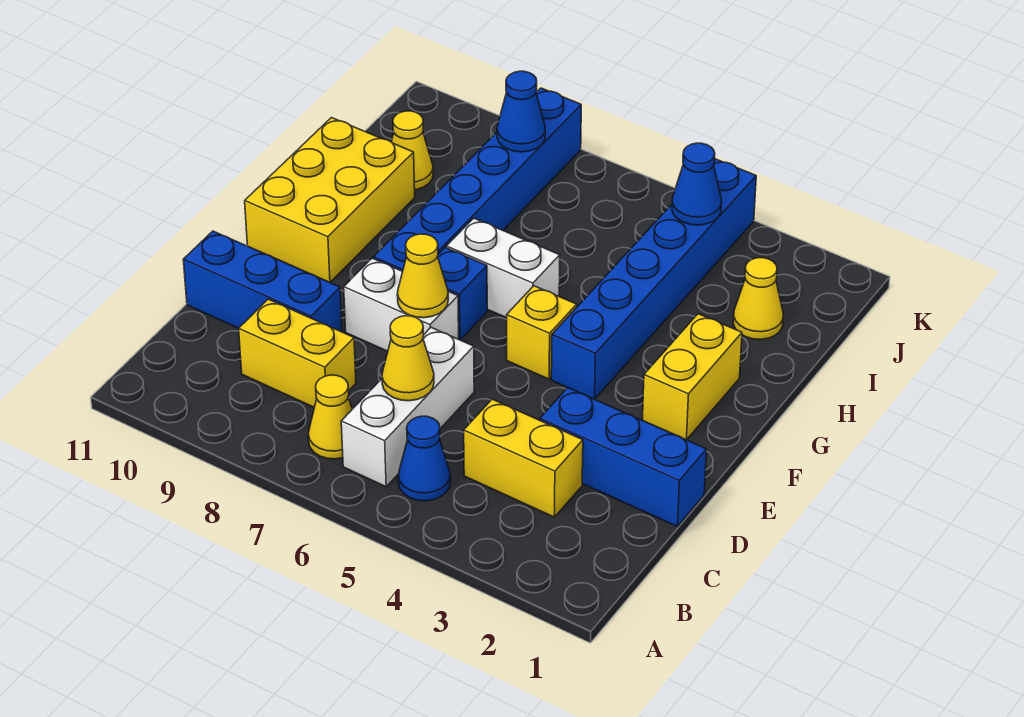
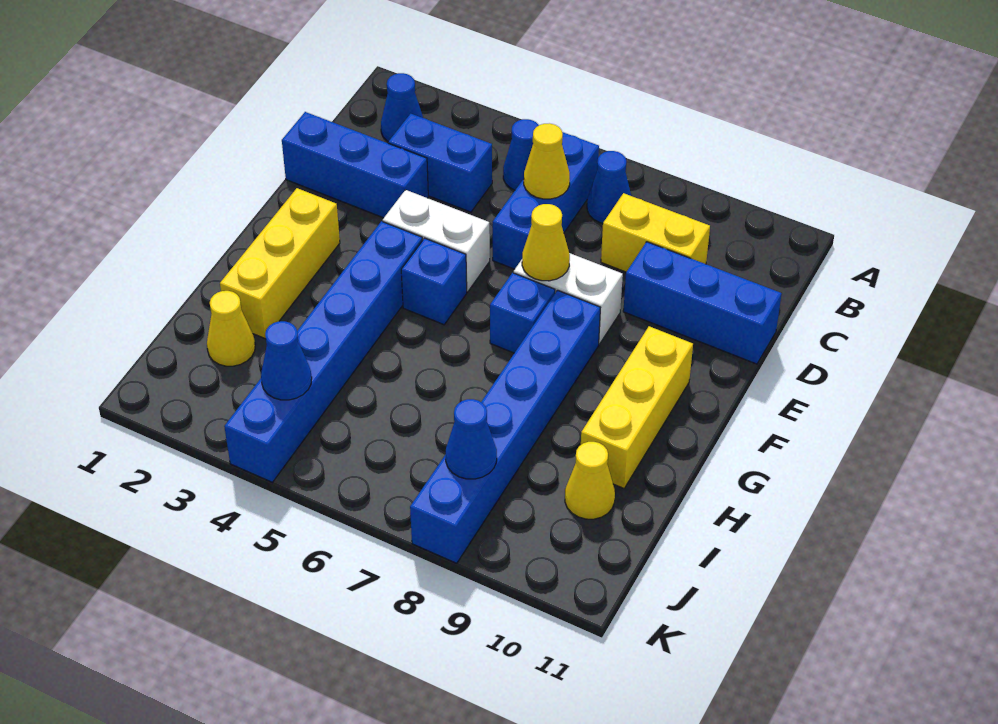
none -> blue 1x1 cone [381,73,423,141]
white 1x3 brick [341,327,474,487] -> blue 1x3 brick [493,132,599,269]
yellow 1x1 cone [308,375,352,459] -> blue 1x1 cone [587,151,631,223]
yellow 1x2 brick [464,399,583,517] -> blue 1x2 brick [388,114,492,212]
yellow 1x2 brick [642,314,742,440] -> yellow 1x3 brick [220,188,340,338]
yellow 1x1 brick [507,286,577,379] -> blue 1x1 brick [401,238,467,325]
yellow 2x3 brick [245,118,415,282] -> yellow 1x3 brick [581,326,693,488]
white 1x2 brick [446,218,560,318] -> white 1x2 brick moved to [383,190,490,292]

